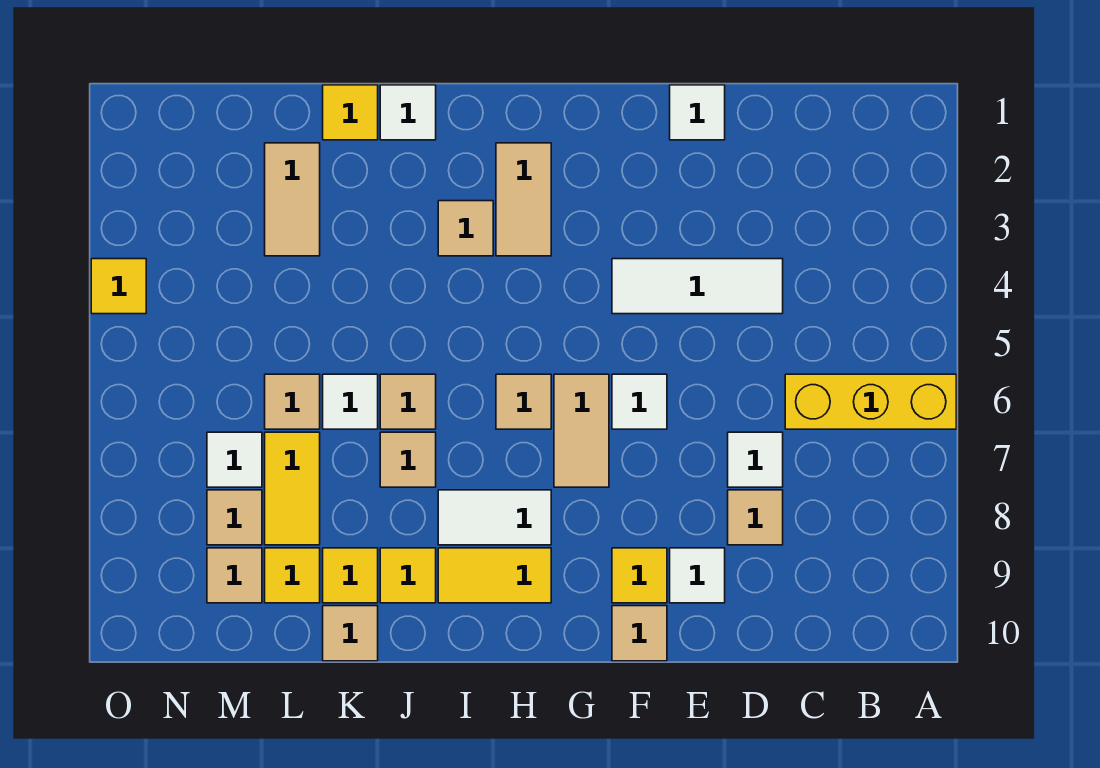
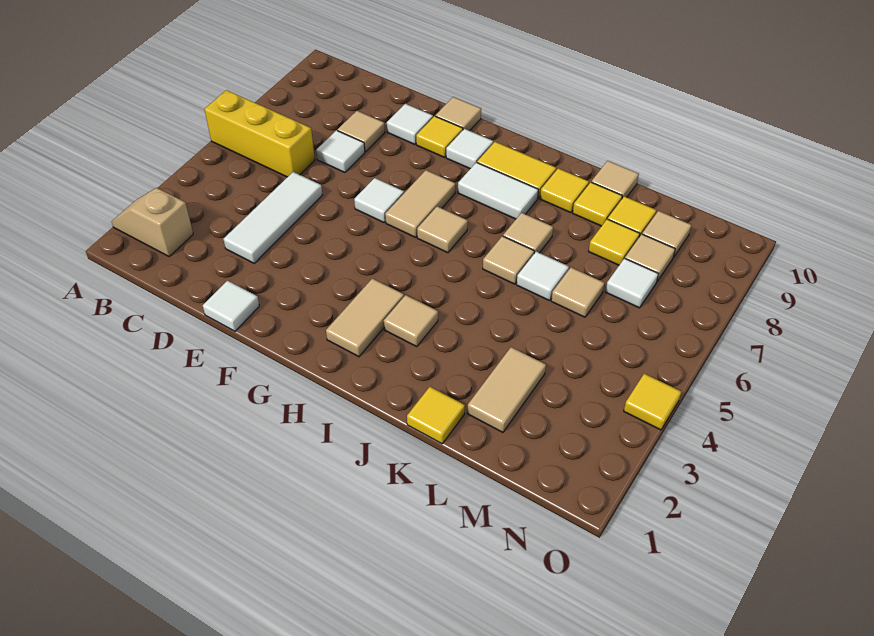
none -> tan 1x2 slope [112,188,193,257]
white 1x3 tile [612,259,783,314] -> white 1x3 tile turned to [223,172,322,263]
white 1x1 tile [380,85,436,140] -> white 1x1 tile moved to [446,129,493,169]
yellow 1x2 tile [265,432,320,545] -> yellow 1x1 tile [589,219,640,265]

